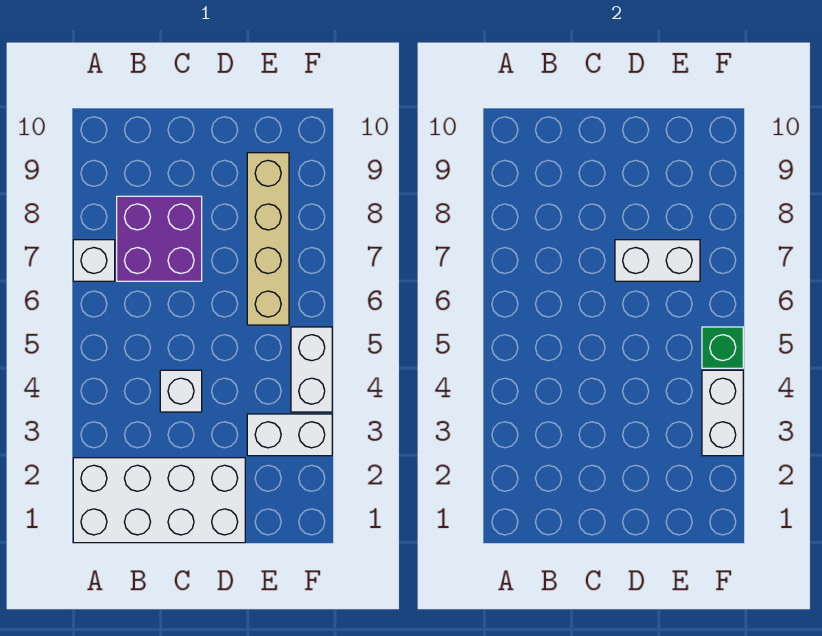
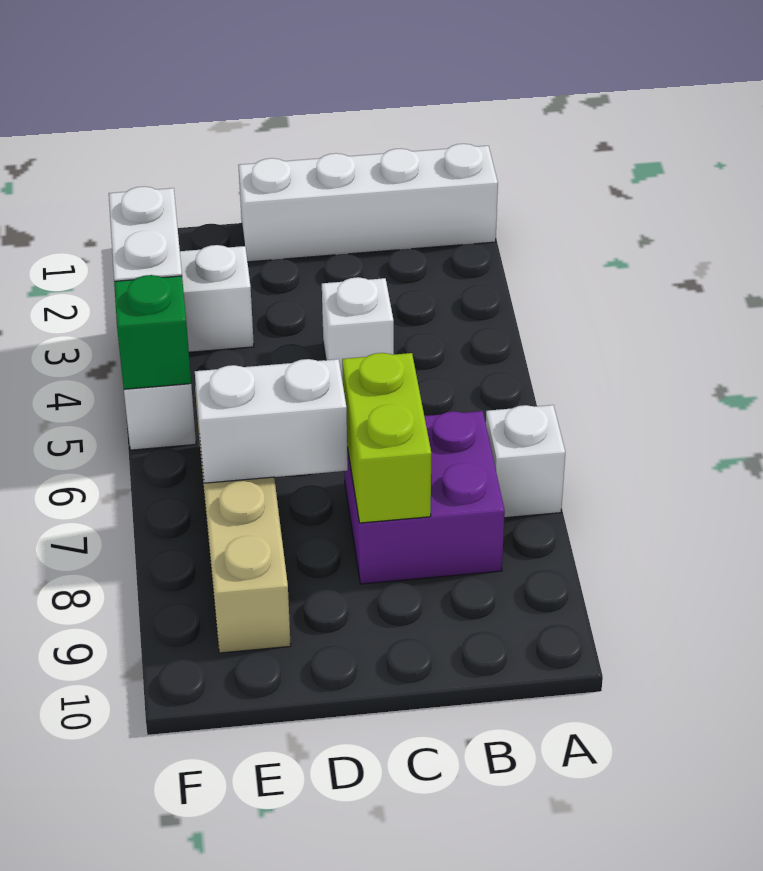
white 2x4 brick [73,458,245,543] -> white 1x4 brick [238,144,498,262]
none -> lime 1x2 brick [342,353,431,523]

